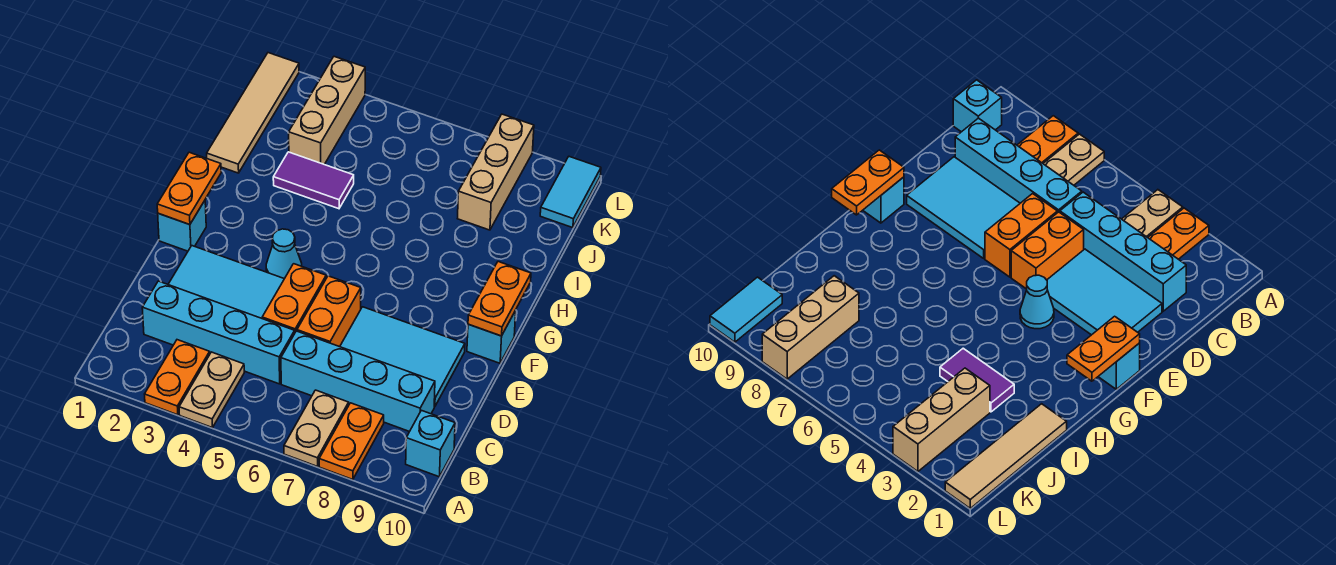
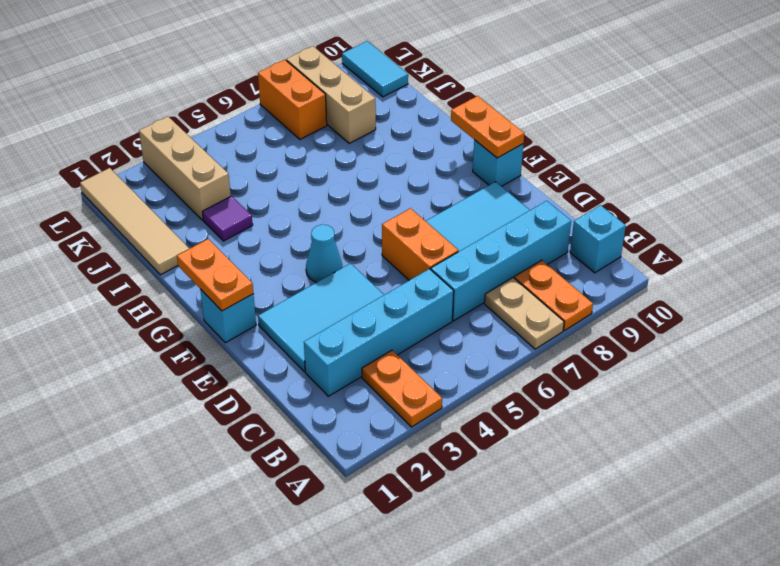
tan 1x2 plate [179,352,244,428] -> none
orange 1x2 brick [262,264,326,332] -> orange 1x2 brick moved to [258,60,327,139]
purple 1x2 tile [273,152,354,209] -> purple 1x1 tile [203,196,253,241]

